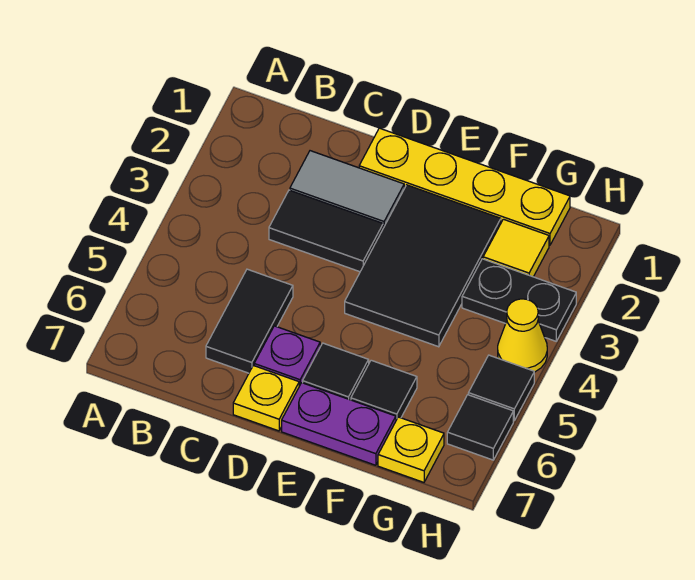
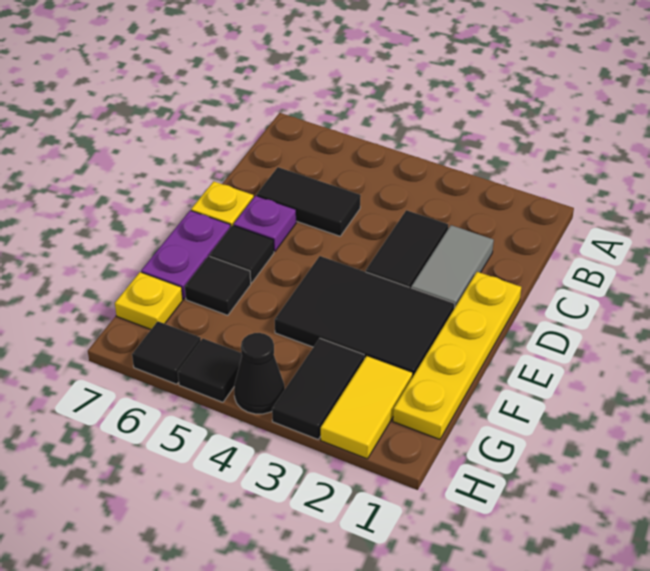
yellow 1x1 tile [483,219,549,277] -> yellow 1x2 tile [321,356,413,459]
black 1x2 plate [462,259,576,341] -> black 1x2 tile [272,338,364,439]
yellow 1x1 cone [498,299,547,372] -> black 1x1 cone [234,333,285,414]

